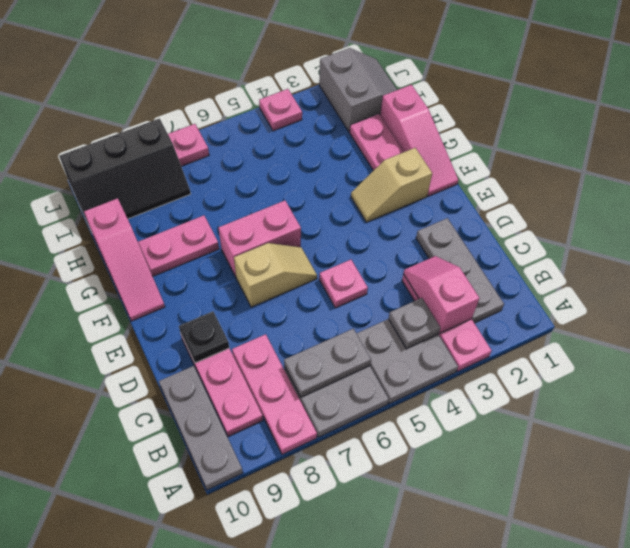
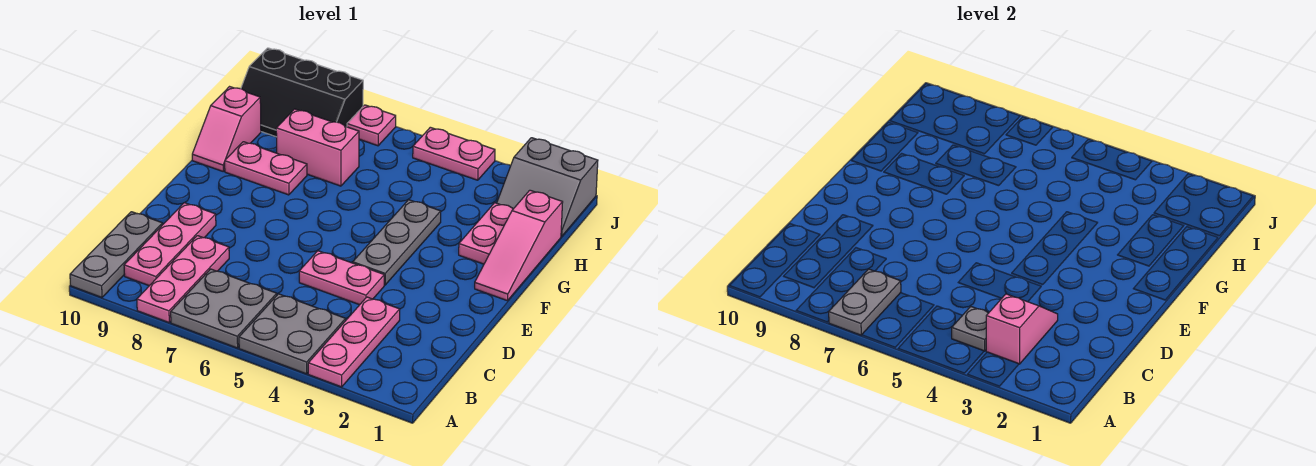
grey 1x3 plate [416,218,504,323] -> grey 1x3 plate moved to [353,200,441,285]
grey 1x2 plate [284,329,371,397] -> grey 1x2 plate turned to [829,269,901,335]
pink 1x1 plate [319,260,368,308] -> pink 1x2 plate [299,251,384,305]
black 1x1 plate [179,311,229,363] -> none
tan 1x2 slope [234,243,317,307] -> none
tan 1x2 slope [351,148,432,222] -> none
pink 1x2 brick [219,200,301,277] -> pink 1x2 brick moved to [276,109,359,186]
pink 1x3 slope [84,198,165,321] -> pink 1x2 slope [192,87,261,171]
grey 2x2 slope [319,48,397,132] -> grey 2x2 slope turned to [497,138,598,236]
pink 1x1 plate [259,89,302,131] -> pink 1x2 plate [413,127,495,180]

